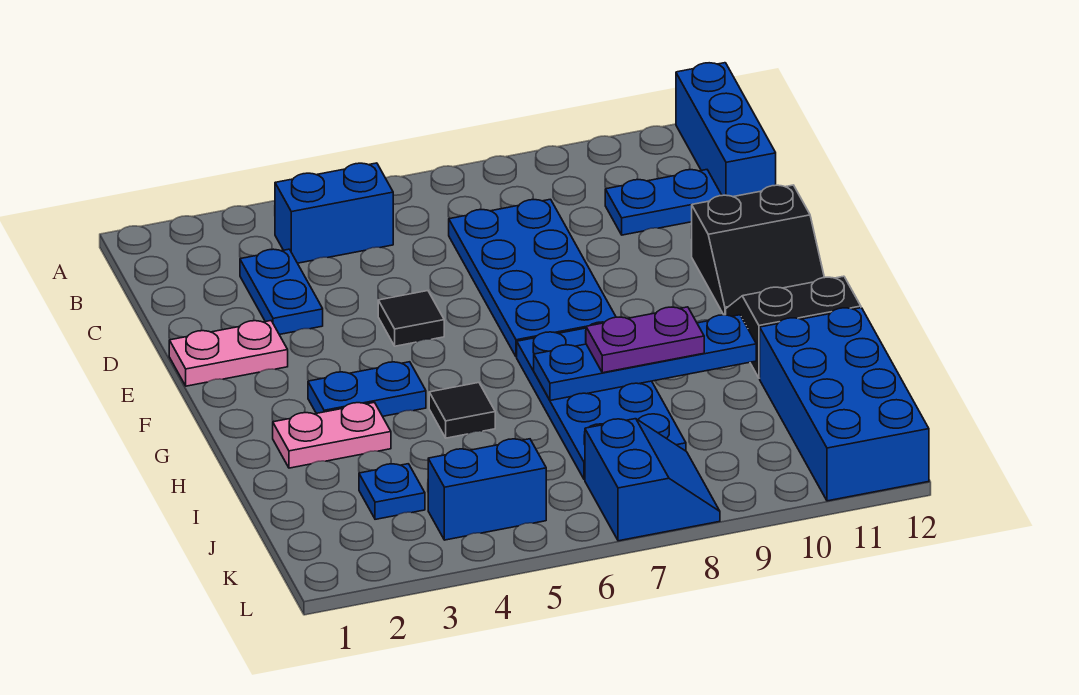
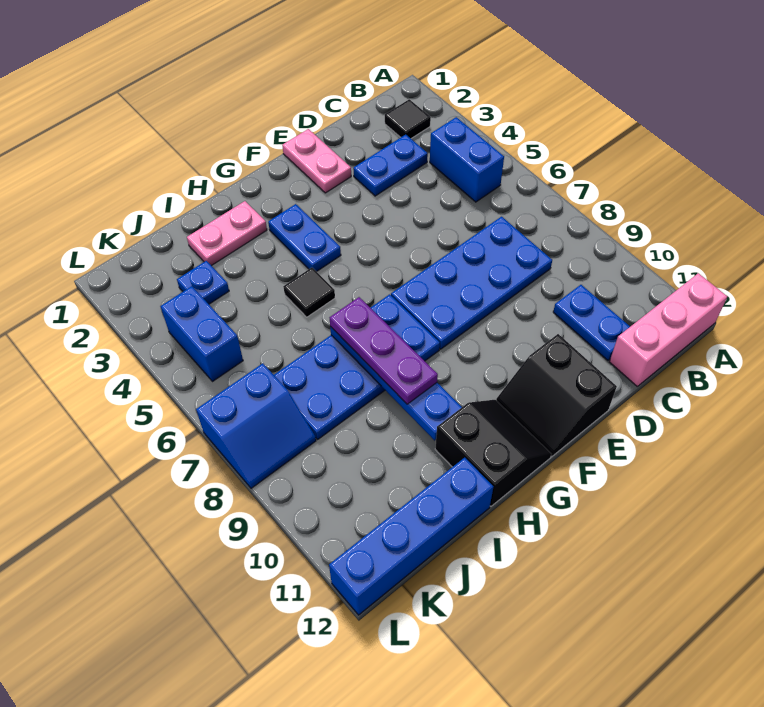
blue 1x3 brick [676,63,776,197] -> pink 1x3 brick [610,273,727,386]
black 1x1 tile [378,291,444,346] -> black 1x1 tile moved to [385,99,431,138]
pink 1x2 plate [273,402,391,468] -> pink 1x2 plate turned to [187,201,267,266]
purple 1x2 plate [586,307,704,373] -> purple 1x3 plate [330,297,438,404]
blue 2x4 brick [760,308,929,501] -> blue 1x4 brick [329,458,493,615]

